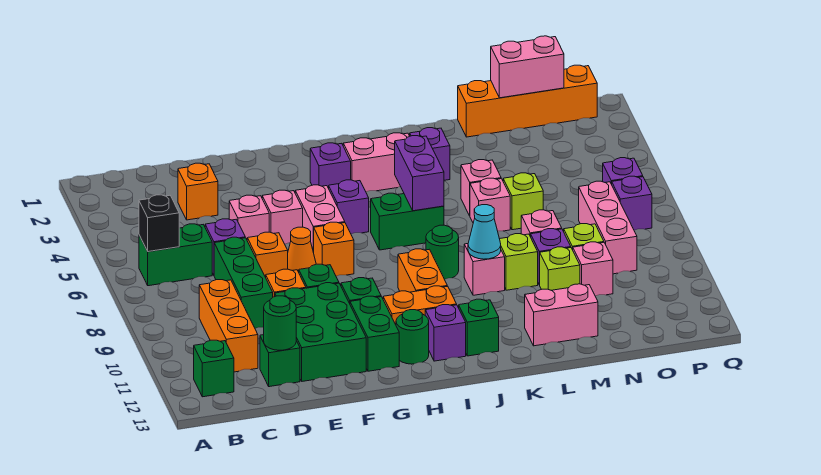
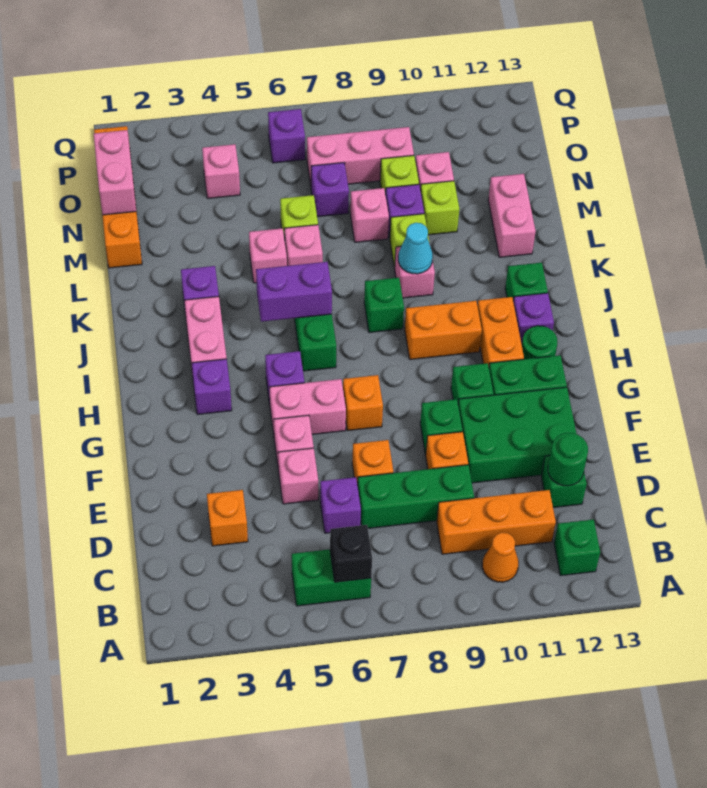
green 1x2 brick [139,224,212,286] -> green 1x2 brick turned to [292,549,371,606]
orange 1x1 cone [288,227,316,272] -> orange 1x1 cone moved to [482,533,519,582]
green 1x1 round brick [426,225,459,279] -> green 1x1 brick [364,278,404,333]
none -> pink 1x1 brick [202,144,240,199]
purple 1x1 brick [612,176,652,230] -> purple 1x1 brick moved to [311,163,349,217]

